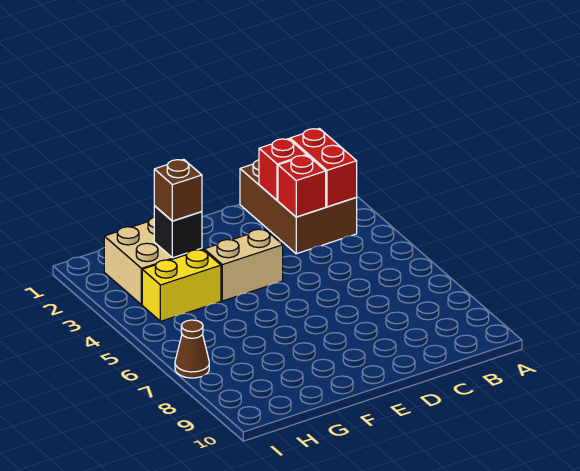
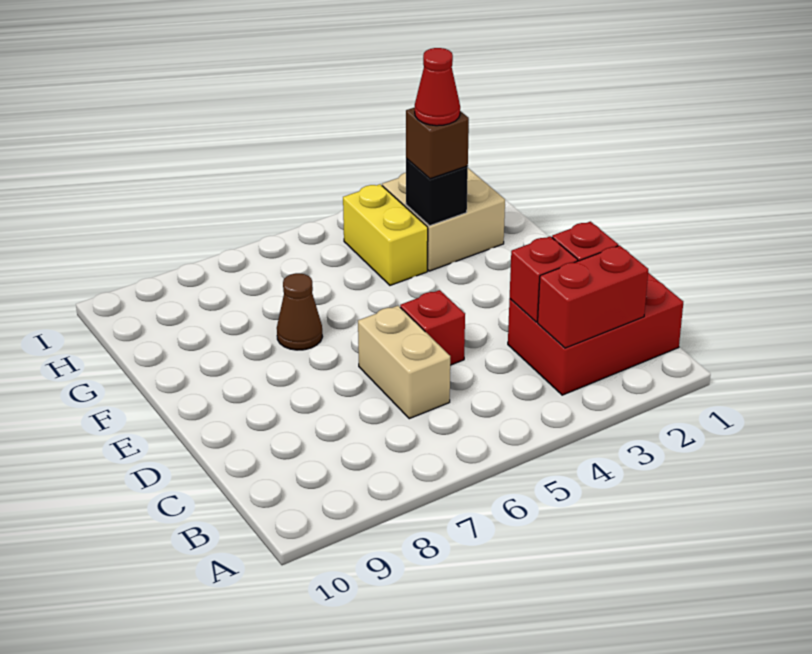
brown 2x3 brick [240,160,357,254] -> red 2x3 brick [508,273,683,395]
none -> red 1x1 brick [400,290,465,365]
tan 1x2 brick [204,229,283,301] -> tan 1x2 brick moved to [358,306,450,419]
none -> red 1x1 cone [415,48,460,126]
brown 1x1 cone [175,320,209,378] -> brown 1x1 cone moved to [277,273,322,350]

